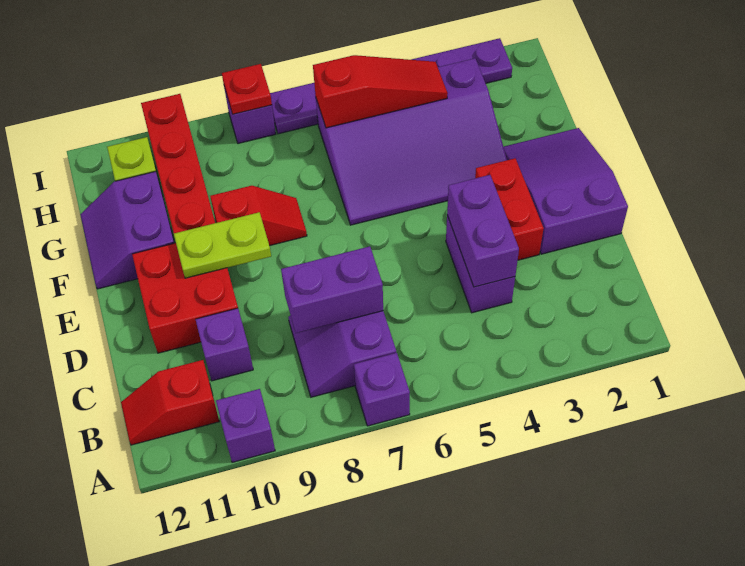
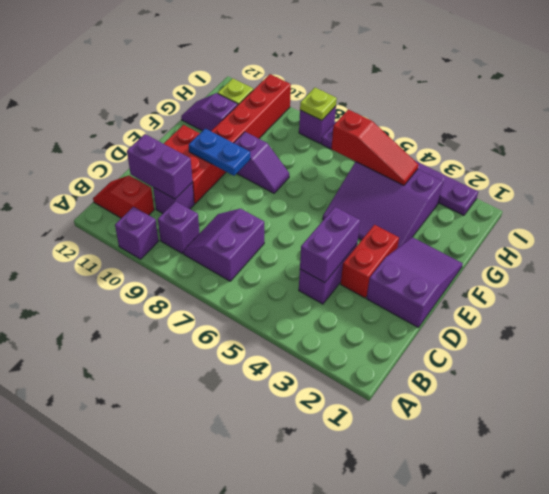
purple 1x1 brick [354,353,410,426] -> purple 1x1 brick moved to [158,201,200,254]
purple 1x2 brick [281,246,383,333] -> purple 1x2 brick moved to [127,134,192,199]
lime 1x2 plate [174,212,271,278] -> blue 1x2 plate [189,129,250,176]
purple 3x4 slope [316,58,507,225] -> purple 3x3 slope [323,162,443,248]
red 1x2 slope [210,186,307,246] -> purple 1x2 slope [234,132,289,193]
purple 2x2 slope [80,172,174,289] -> purple 1x2 slope [181,93,238,131]
red 1x1 plate [222,64,272,114] -> lime 1x1 plate [300,88,337,121]

